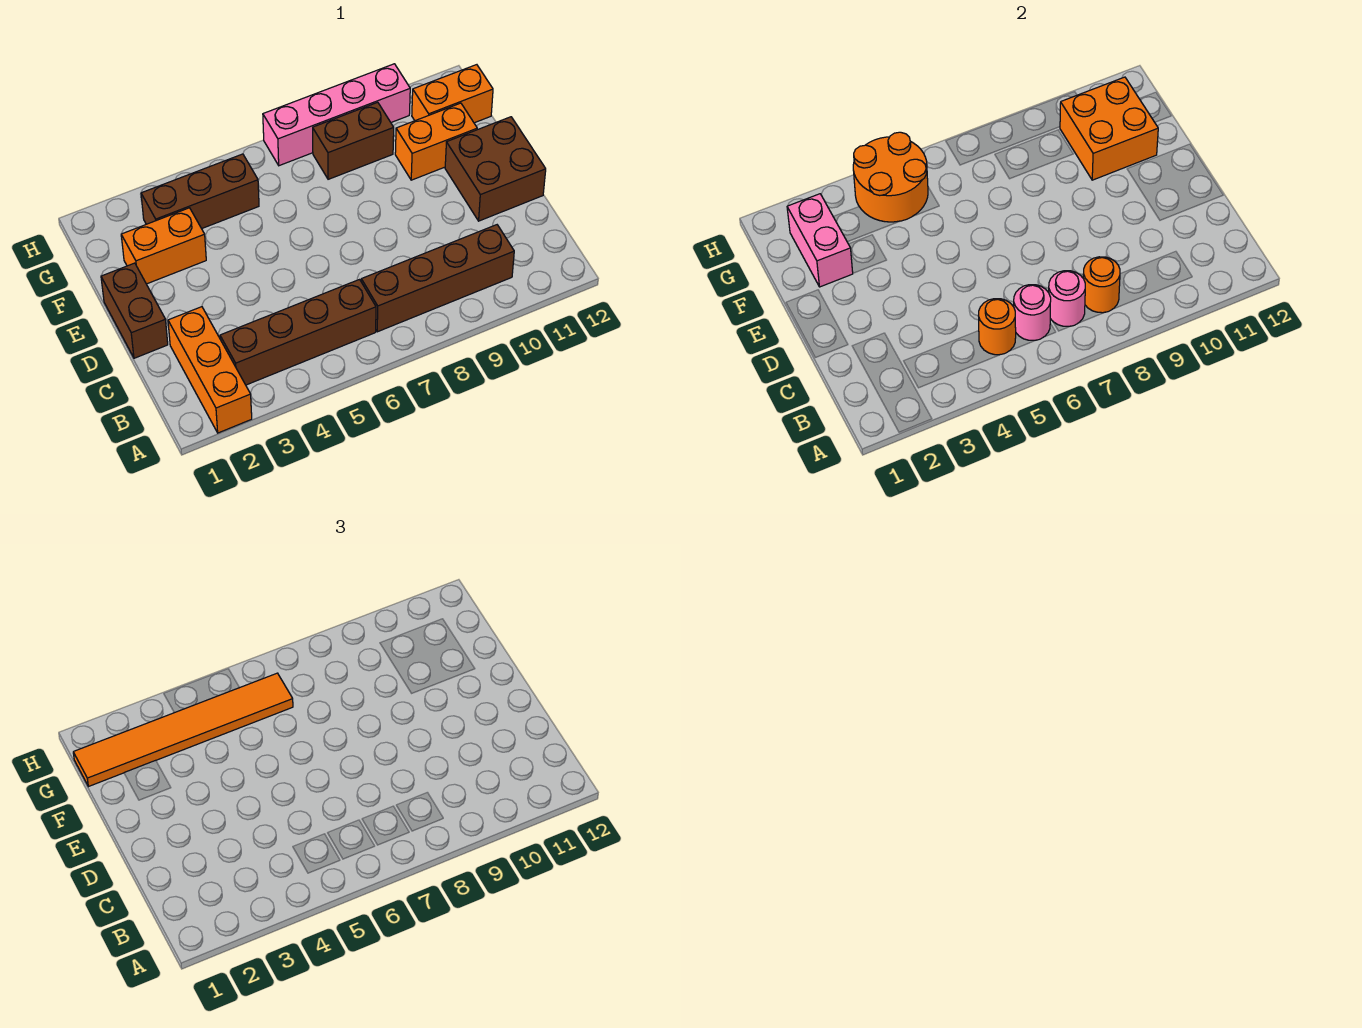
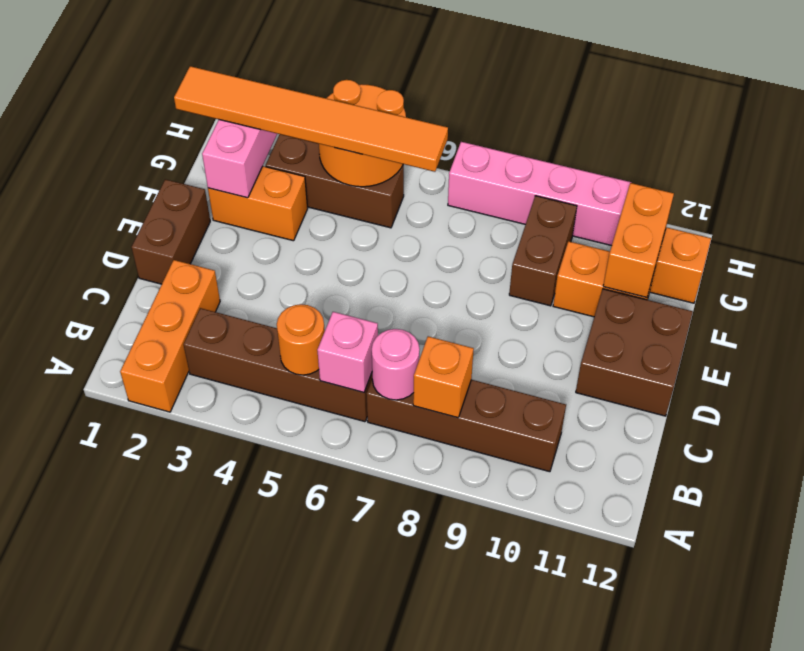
pink 1x1 round brick [1013,285,1051,340] -> pink 1x1 brick [317,312,378,392]
orange 1x1 round brick [1083,257,1120,313] -> orange 1x1 brick [413,336,474,418]
orange 2x2 brick [1060,77,1158,180] -> orange 1x2 brick [603,183,674,298]
brown 1x2 brick [313,102,394,179] -> brown 1x2 brick turned to [509,196,577,306]

